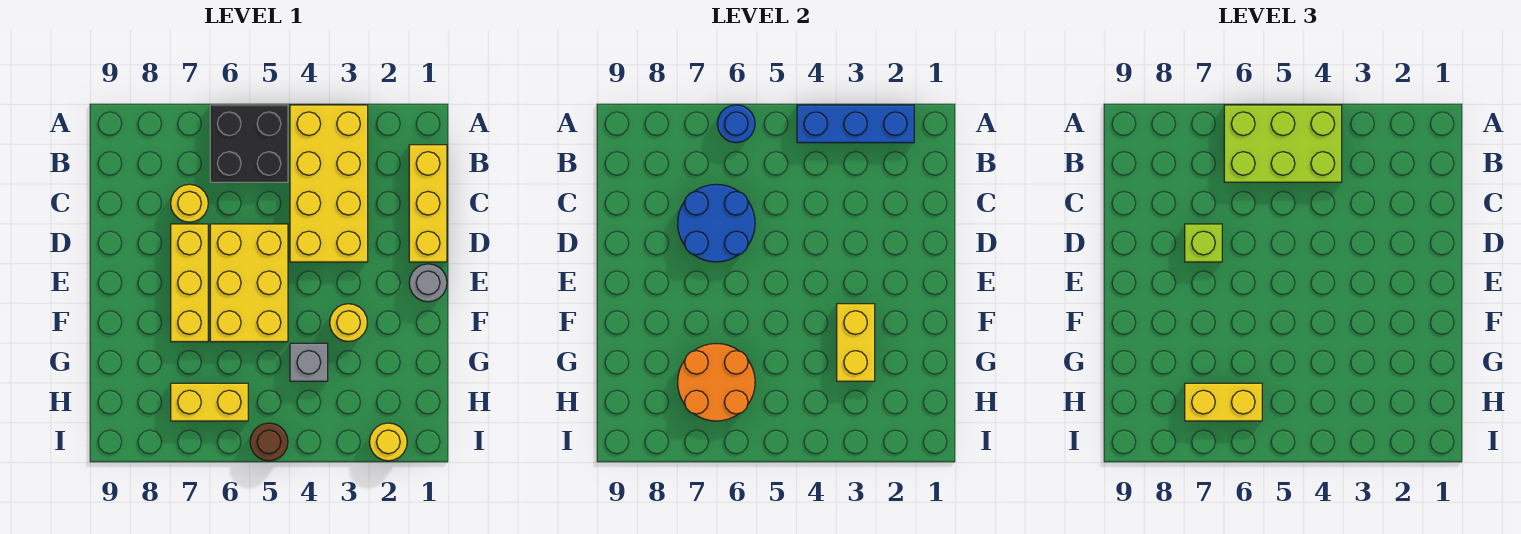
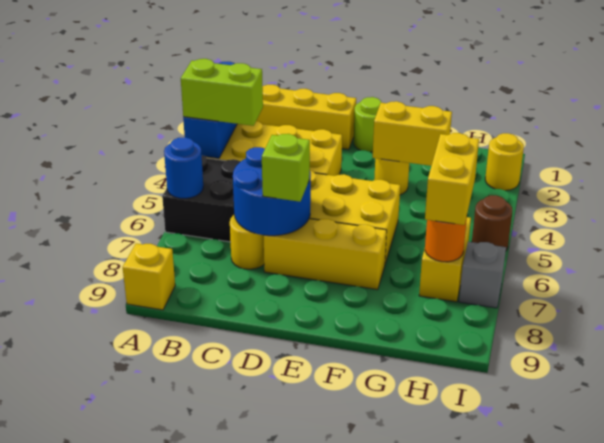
lime 2x3 brick [1224,105,1342,182] -> lime 1x2 brick [181,59,263,126]
none -> yellow 1x1 brick [123,243,175,310]
grey 1x1 round brick [409,264,447,302] -> lime 1x1 round brick [354,97,381,152]
grey 1x1 brick [290,343,328,381] -> grey 1x1 brick moved to [459,242,506,308]
orange 2x2 round brick [678,344,755,421] -> orange 1x1 round brick [425,217,467,262]

